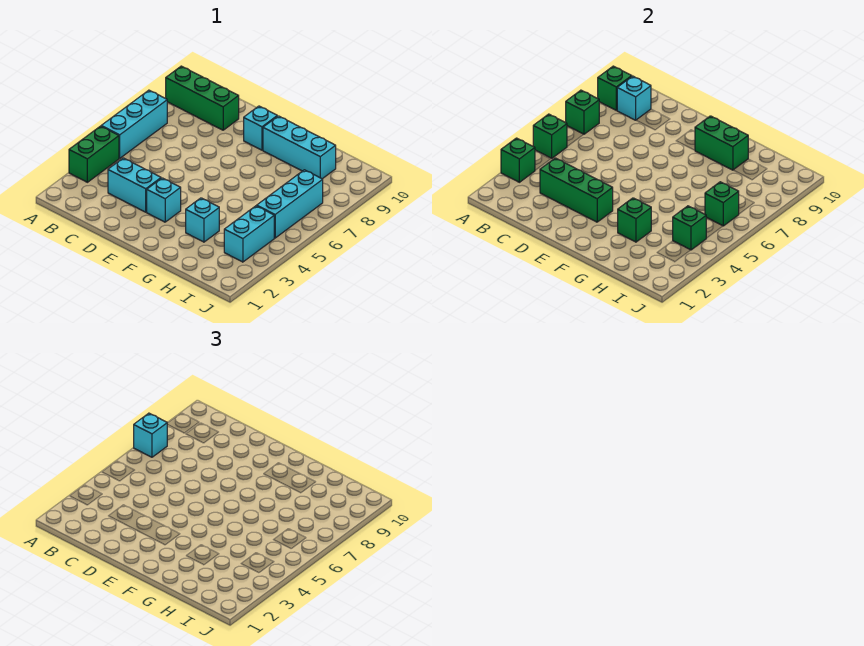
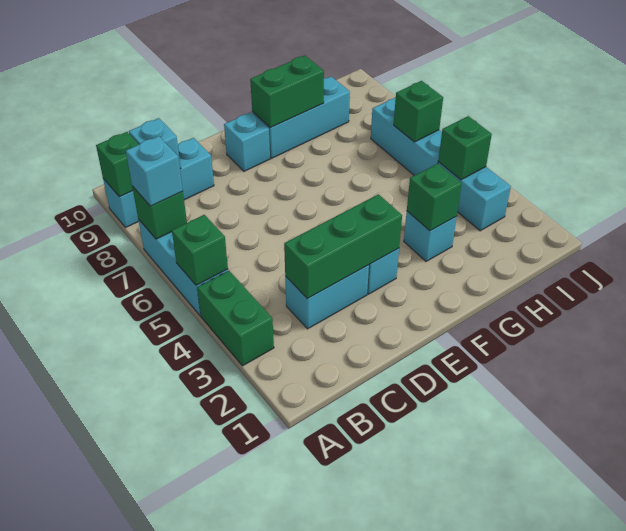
green 1x1 brick [501,138,535,182] -> none
green 1x3 brick [166,66,239,130] -> cyan 1x3 brick [103,138,214,228]

